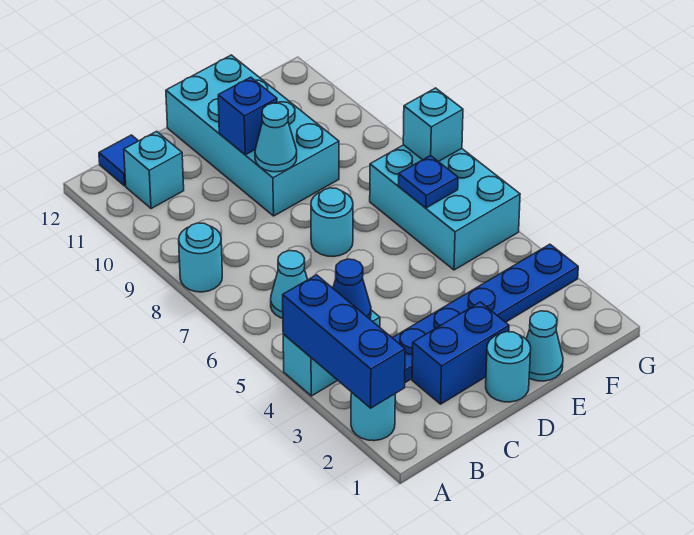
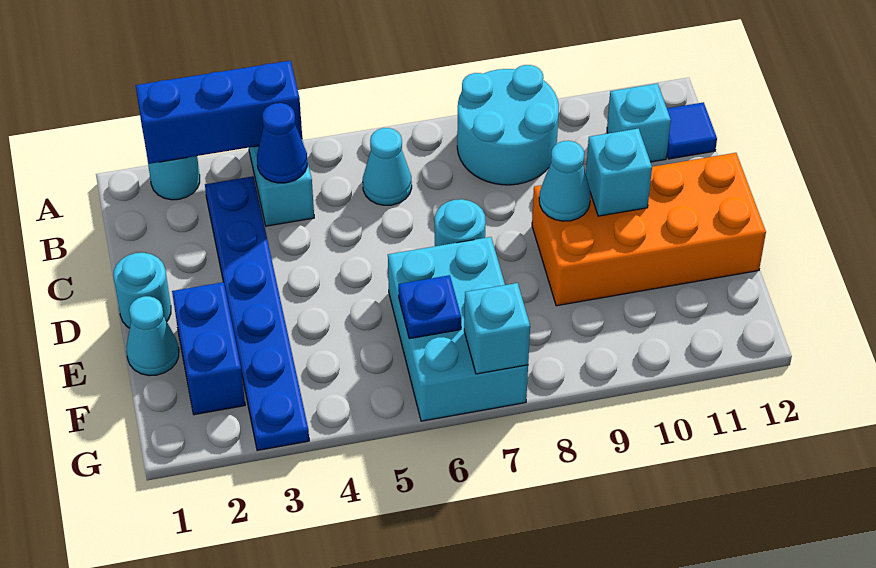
cyan 1x1 round brick [179,223,222,292] -> cyan 2x2 round brick [457,65,559,185]
blue 1x2 brick [412,302,509,404] -> blue 1x2 brick moved to [172,282,245,415]
cyan 2x4 brick [166,55,339,216] -> orange 2x4 brick [532,153,766,306]
blue 1x1 brick [218,77,277,155] -> cyan 1x1 brick [586,128,652,216]
cyan 2x3 brick [370,145,520,270] -> cyan 2x3 brick turned to [388,237,528,421]

